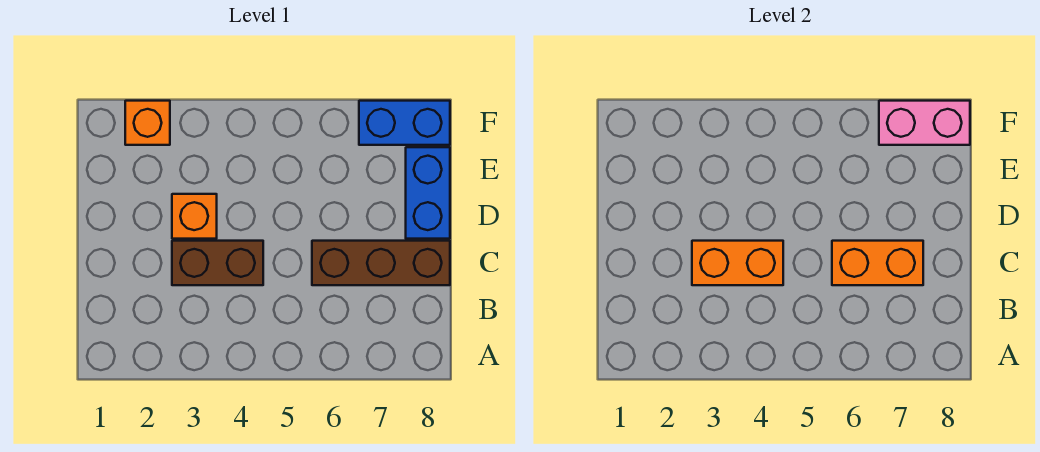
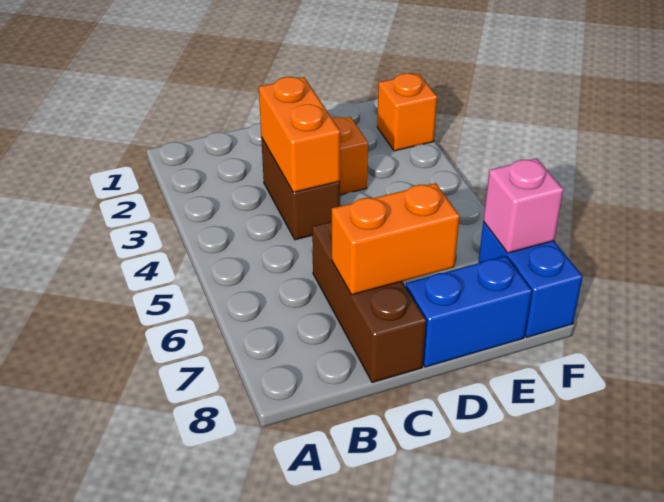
orange 1x2 brick [832,241,923,285] -> orange 1x2 brick turned to [332,183,460,295]
pink 1x2 brick [879,101,970,145] -> pink 1x1 brick [483,158,564,253]

